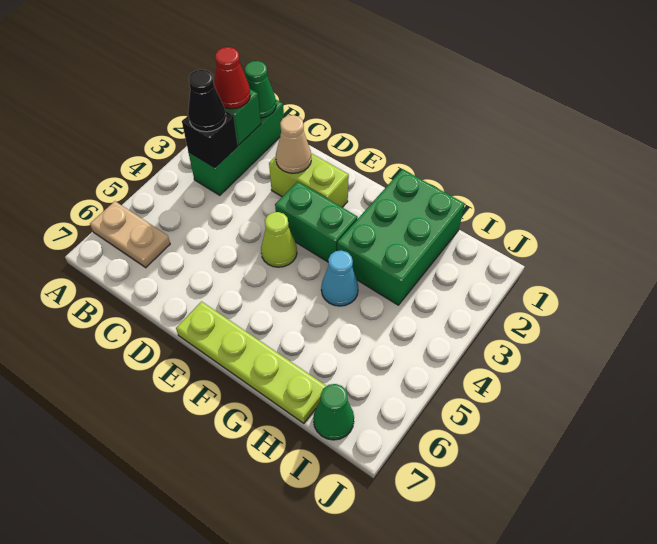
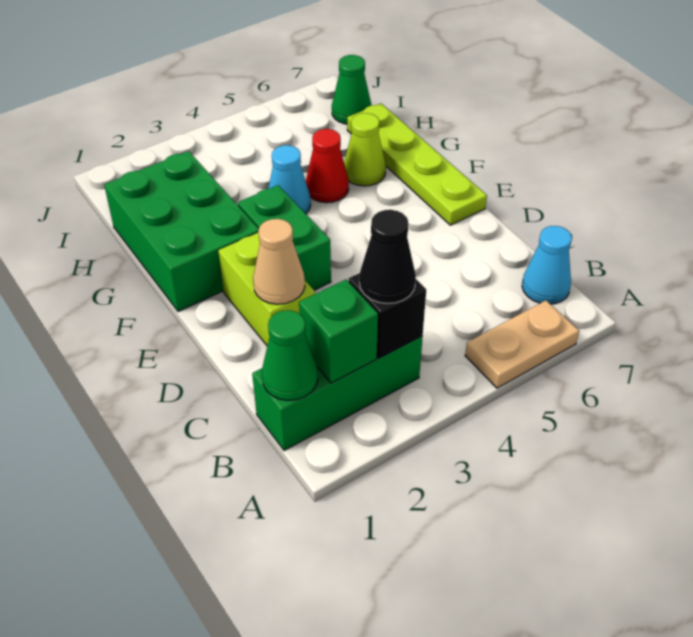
tan 1x2 plate [90,201,170,268] -> tan 1x2 plate turned to [465,300,579,388]
red 1x1 cone [214,47,250,109] -> red 1x1 cone moved to [306,129,349,203]
none -> cyan 1x1 cone [522,226,572,304]
lime 1x1 cone [261,212,297,267] -> lime 1x1 cone moved to [344,113,386,186]
green 2x3 brick [337,169,465,305] -> green 2x3 brick turned to [104,151,259,312]

